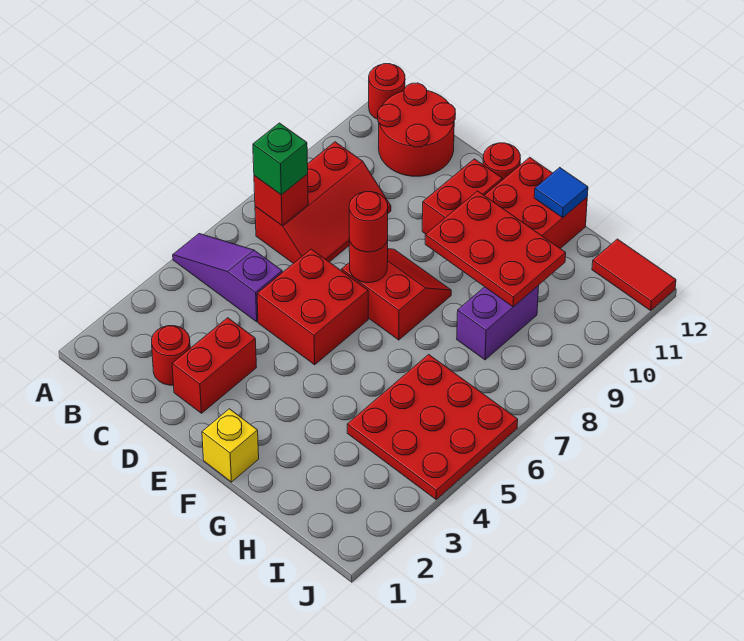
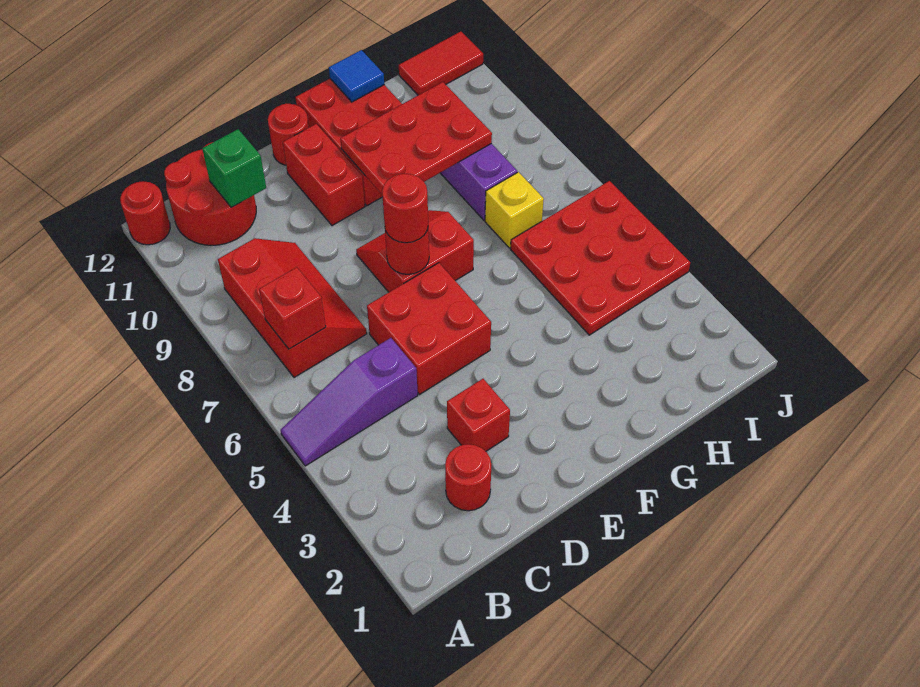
green 1x1 brick [253,123,308,195] -> green 1x1 brick moved to [202,129,266,207]
red 1x2 brick [172,318,257,413] -> red 1x1 brick [447,379,510,451]
yellow 1x1 brick [202,409,259,482] -> yellow 1x1 brick moved to [485,172,544,248]

